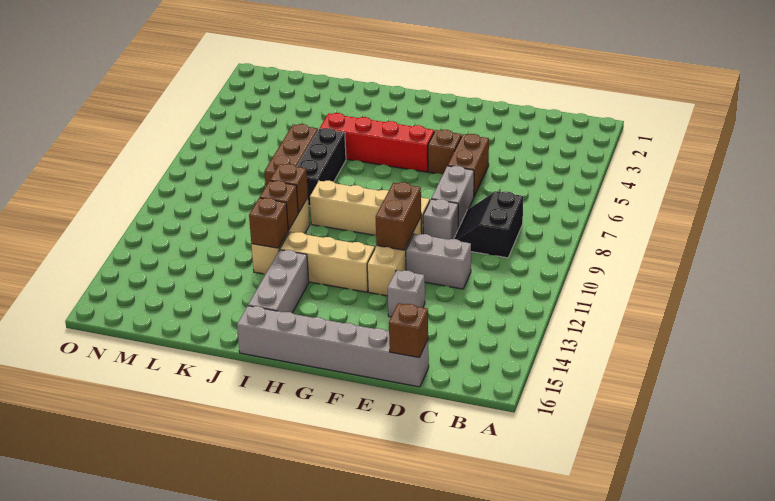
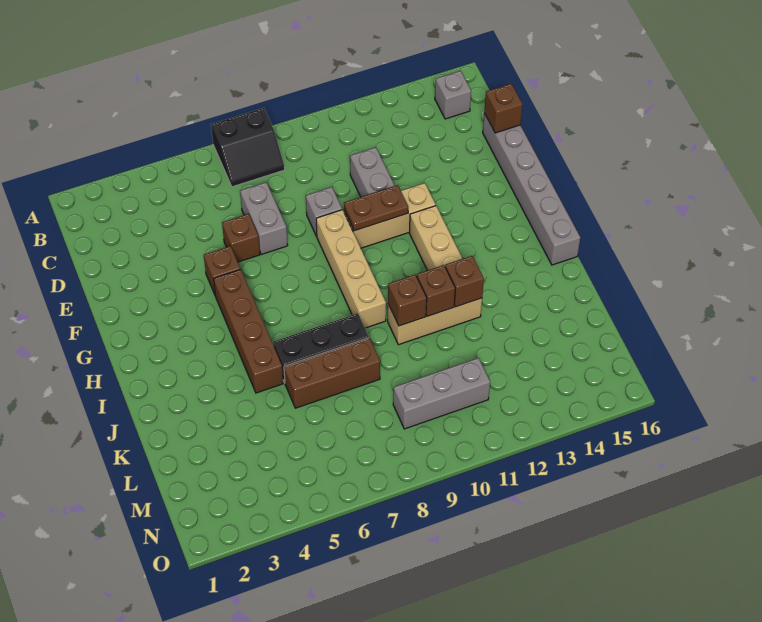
black 2x2 slope [454,191,523,258] -> black 2x2 slope moved to [211,108,285,187]
brown 1x2 brick [448,134,489,196] -> brown 1x1 brick [222,214,260,262]
grey 1x2 brick [431,166,474,229] -> grey 1x2 brick turned to [240,182,288,254]
grey 1x1 brick [388,270,425,317] -> grey 1x1 brick moved to [435,71,471,119]
brown 1x2 brick [376,182,421,250] -> brown 1x2 plate [344,185,408,231]
red 1x4 brick [320,113,434,172] -> brown 1x4 brick [214,269,283,393]
grey 1x3 brick [248,250,309,313] -> grey 1x3 brick moved to [393,358,490,429]

